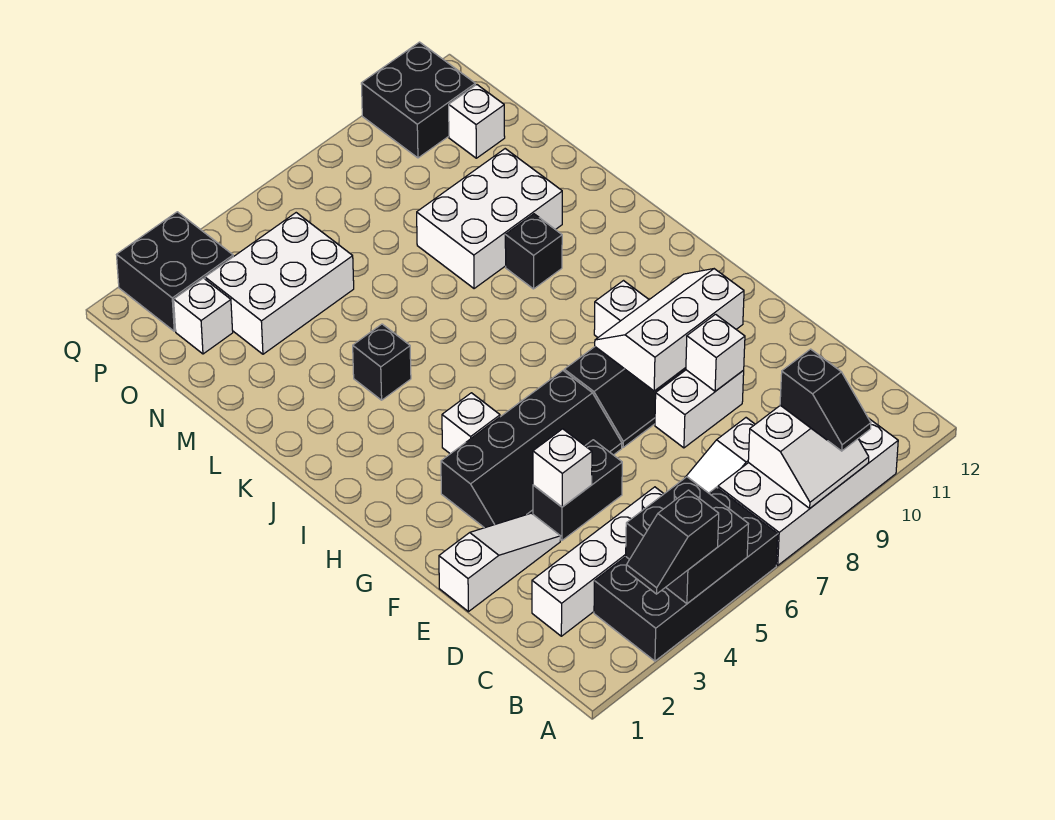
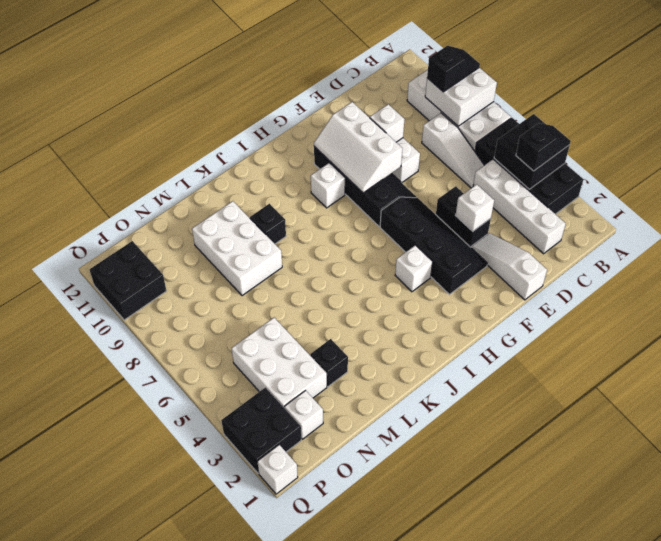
black 1x2 slope [626,490,719,594] -> black 1x2 slope turned to [516,123,571,171]
white 2x2 slope [748,405,869,508] -> white 2x2 brick [425,68,497,126]
black 1x1 brick [353,324,411,400] -> black 1x1 brick moved to [310,339,348,387]
white 1x1 brick [449,85,505,158] -> white 1x1 brick moved to [257,445,298,494]

